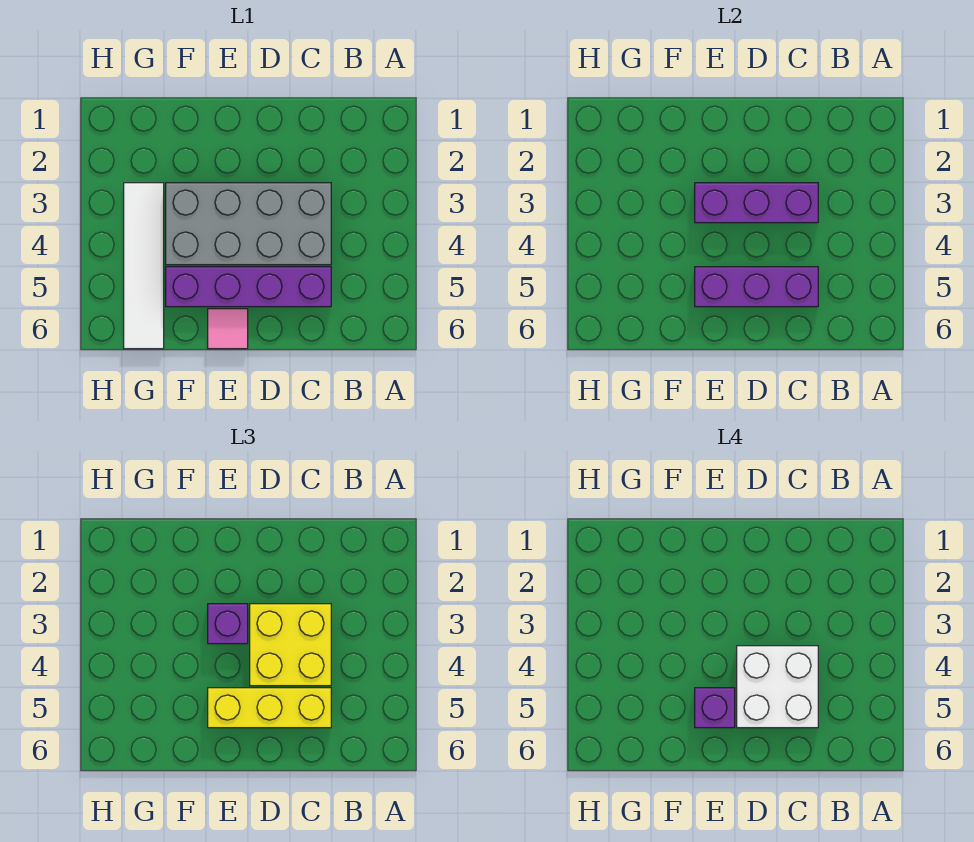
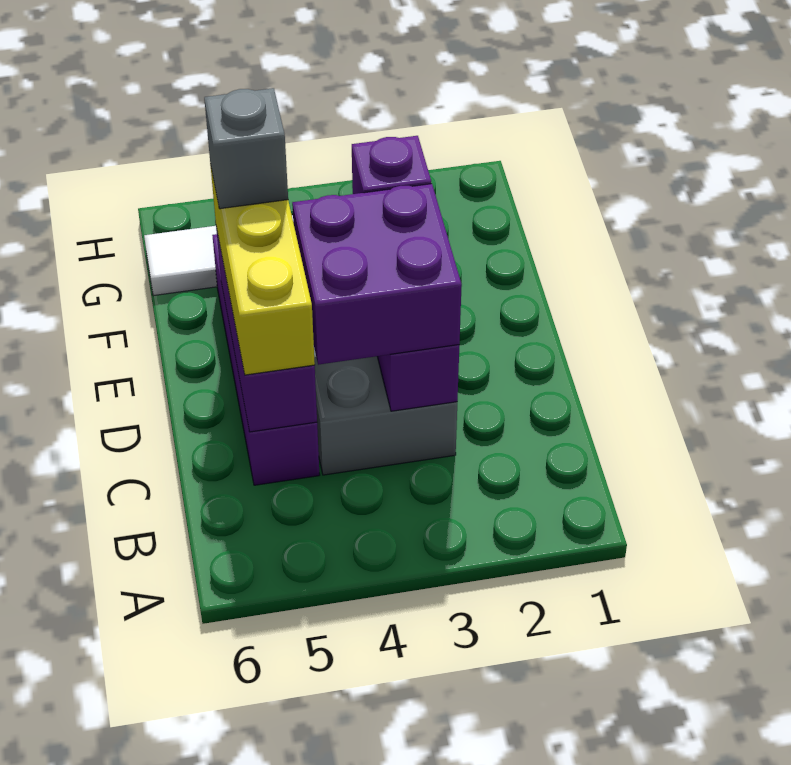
yellow 2x2 brick [250,604,331,686] -> purple 2x2 brick [292,184,462,365]
white 2x2 brick [737,646,818,728] -> none
purple 1x1 brick [695,688,735,728] -> grey 1x1 brick [204,88,288,209]
pink 1x1 tile [208,309,248,349] -> none

